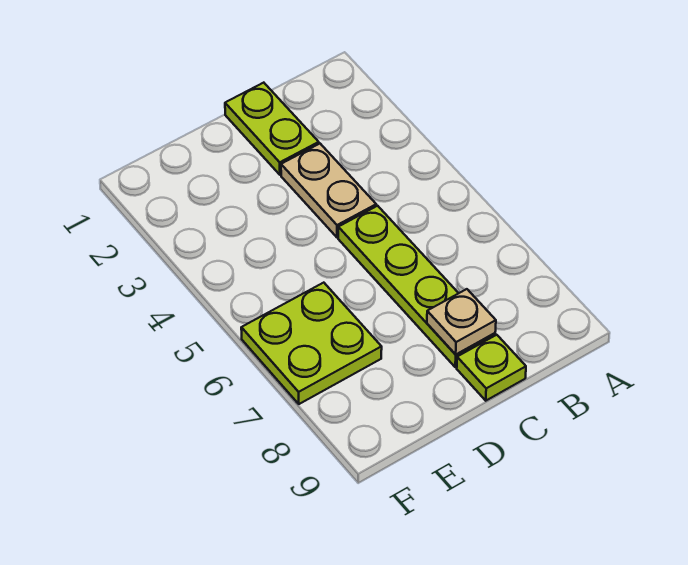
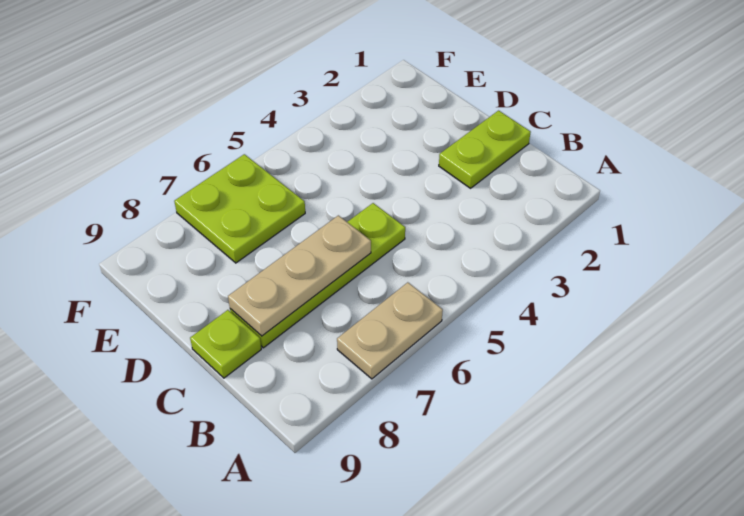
tan 1x2 plate [281,144,376,238] -> tan 1x2 plate moved to [337,282,443,379]
tan 1x1 plate [427,289,496,354] -> tan 1x3 plate [228,215,371,336]

